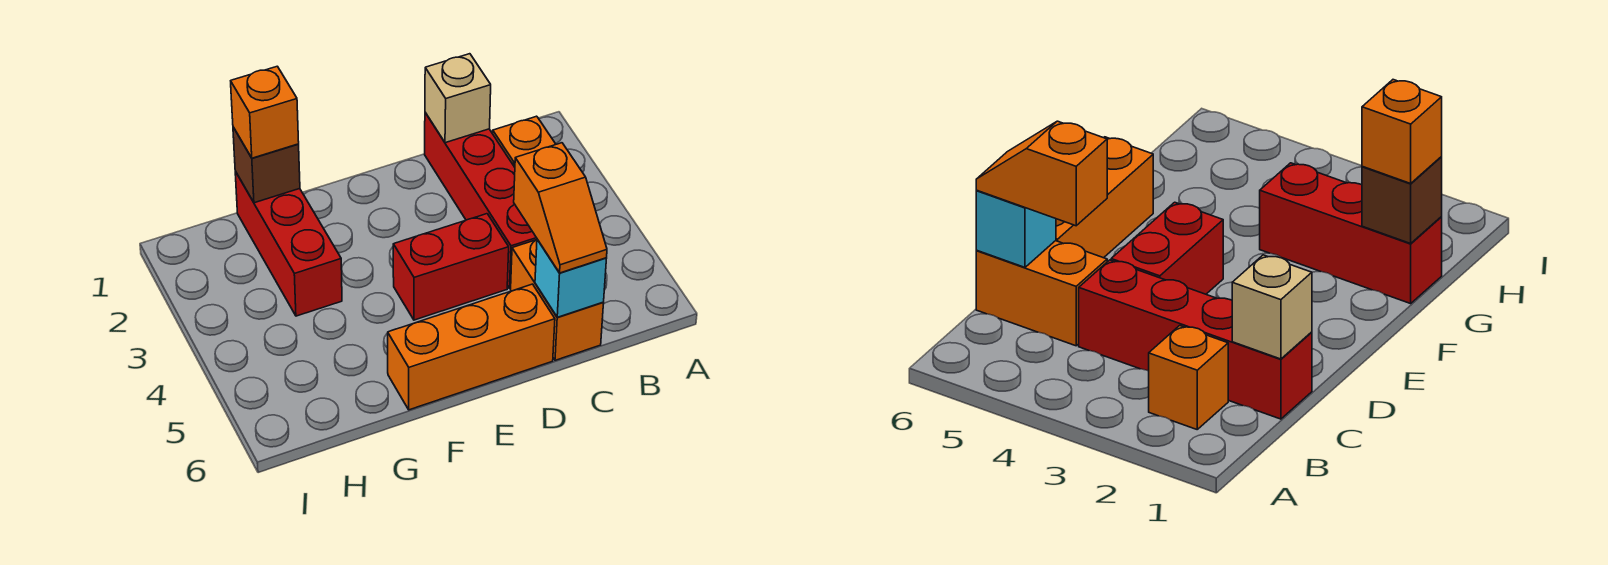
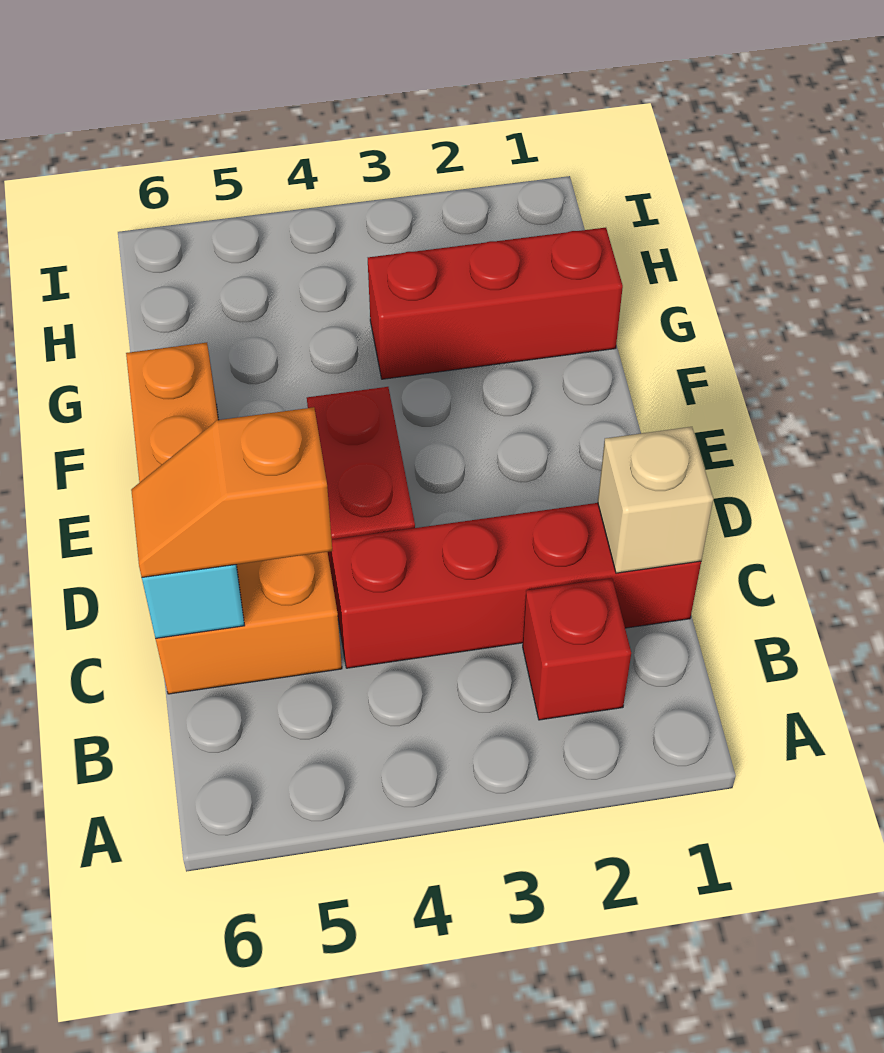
orange 1x1 brick [493,116,556,167] -> red 1x1 brick [523,578,631,720]
brown 1x1 brick [233,127,300,203] -> none
orange 1x1 brick [231,66,299,158] -> none

